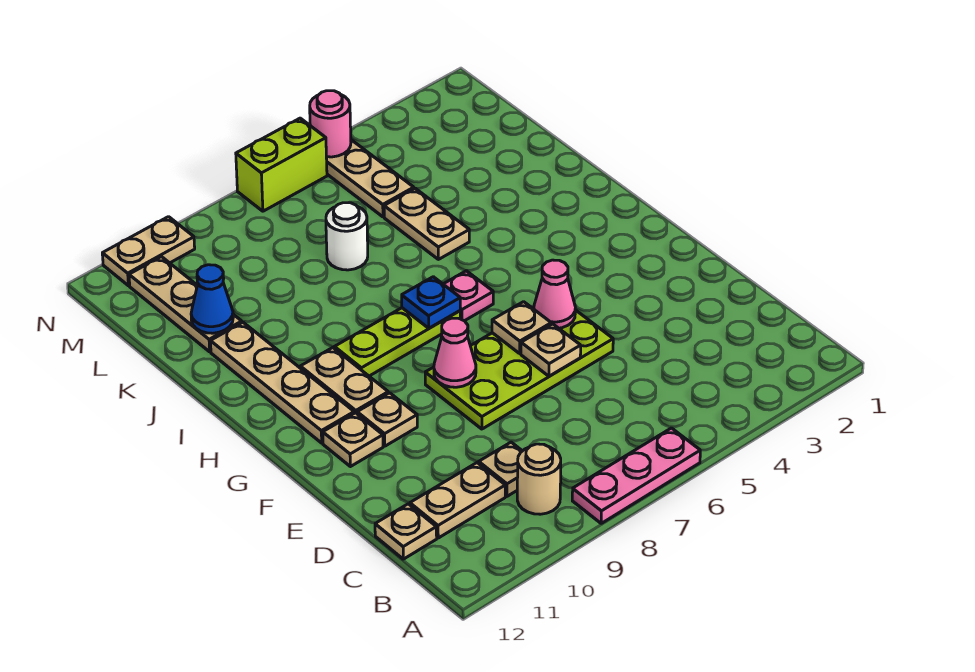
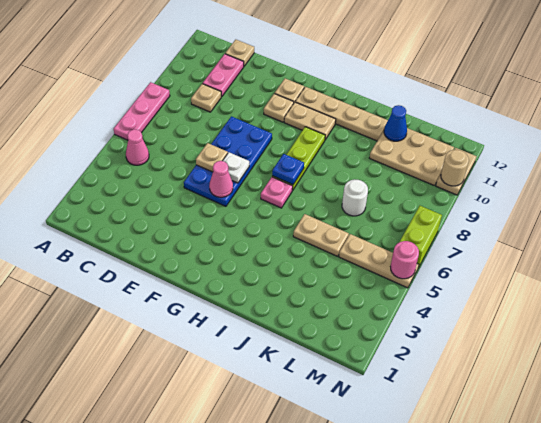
tan 1x1 round brick [517,444,561,514] -> tan 1x1 round brick moved to [441,150,469,186]
tan 1x2 plate [410,463,505,538] -> pink 1x2 plate [203,54,244,97]
lime 2x4 plate [425,310,613,429] -> blue 2x4 plate [184,116,272,206]
tan 1x1 plate [492,302,551,353] -> white 1x1 plate [223,152,249,183]
pink 1x1 cone [434,318,476,387] -> pink 1x1 cone moved to [126,129,149,165]
tan 1x3 plate [129,257,242,352] -> tan 2x3 plate [369,128,454,186]

